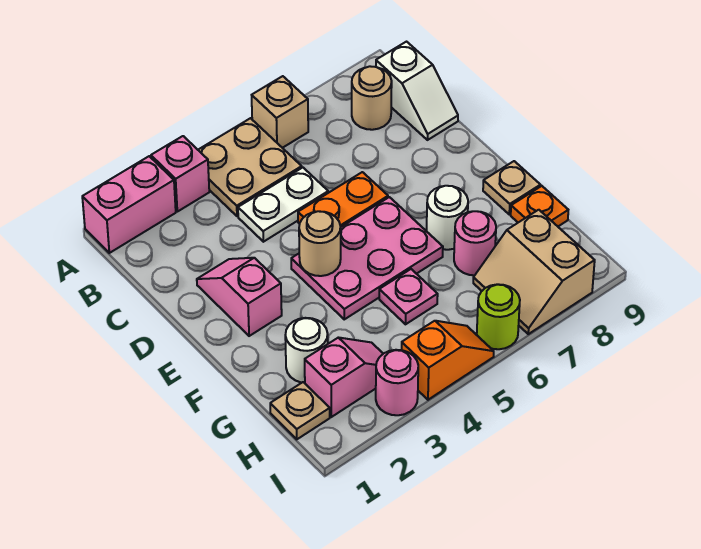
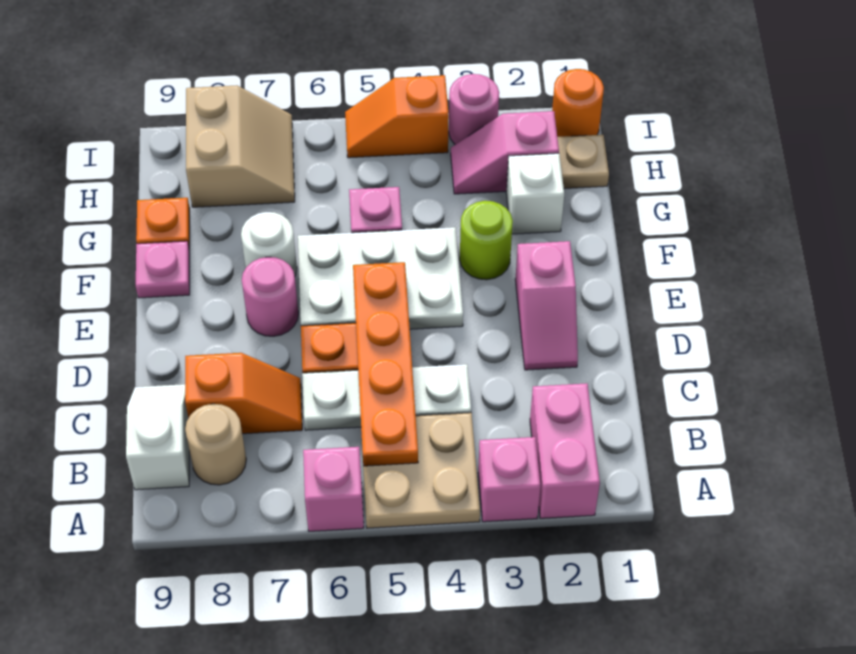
pink 1x2 brick [82,156,176,253] -> pink 1x2 brick turned to [530,383,600,518]
tan 1x1 brick [252,76,308,148] -> pink 1x1 brick [303,447,364,531]
none -> orange 1x4 plate [353,262,418,466]
white 1x2 plate [238,168,328,242] -> white 1x3 plate [302,364,471,430]
none -> orange 1x2 slope [185,353,302,434]
pink 2x3 plate [291,197,443,319] -> white 2x3 plate [298,227,463,329]
tan 1x1 round brick [299,211,341,276] -> none
tan 1x1 plate [483,161,540,214] -> pink 1x1 plate [136,241,190,298]
white 1x1 round brick [285,318,328,383] -> white 1x1 brick [506,153,564,234]
pink 1x1 round brick [454,211,496,275] -> pink 1x1 round brick moved to [242,257,298,336]
none -> orange 1x1 round brick [552,69,604,137]
lime 1x1 round brick [477,284,520,349] -> lime 1x1 round brick moved to [460,201,513,280]

